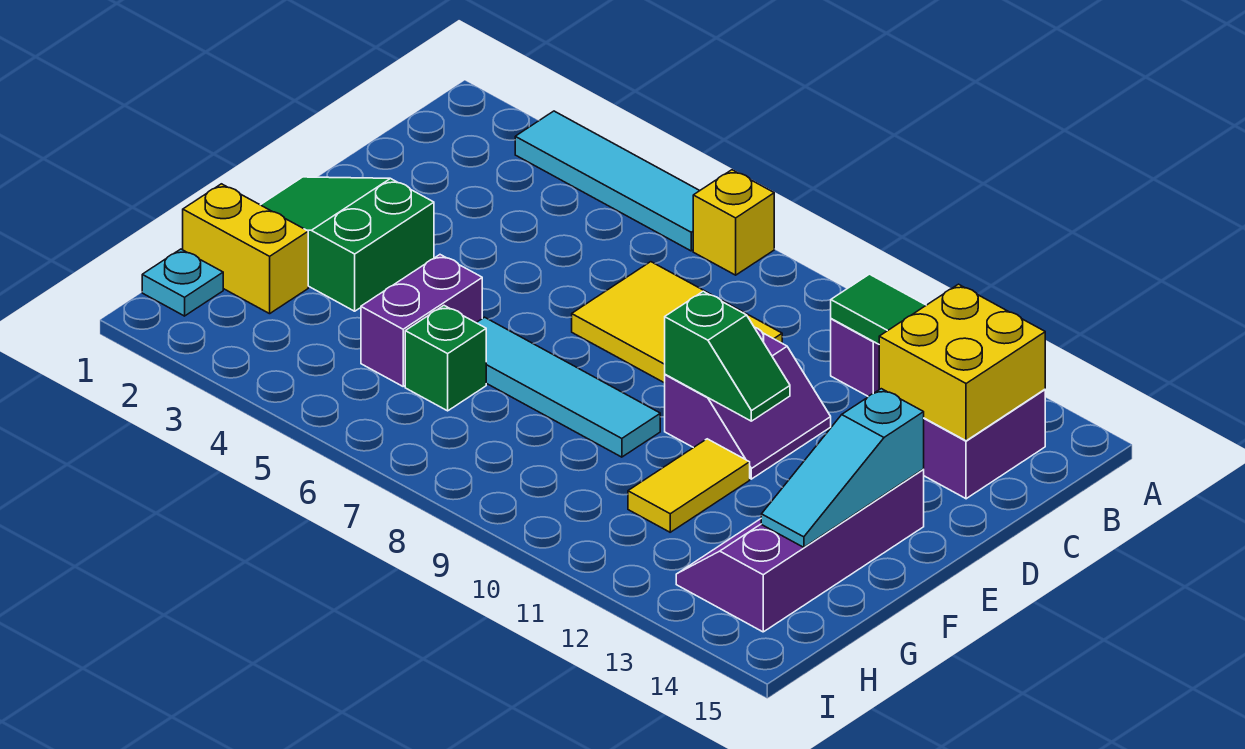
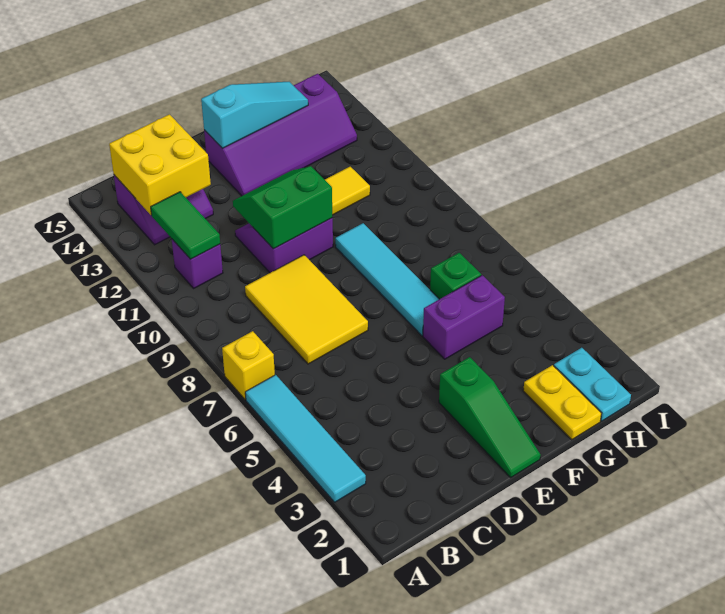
green 2x3 slope [261,177,434,311] -> green 1x3 slope [439,357,540,477]
green 1x2 slope [665,291,790,421] -> green 2x2 slope [233,166,332,249]
yellow 1x2 brick [183,184,308,314] -> yellow 1x2 plate [523,365,601,440]
cyan 1x1 plate [142,249,223,316] -> cyan 1x2 plate [554,348,631,421]

